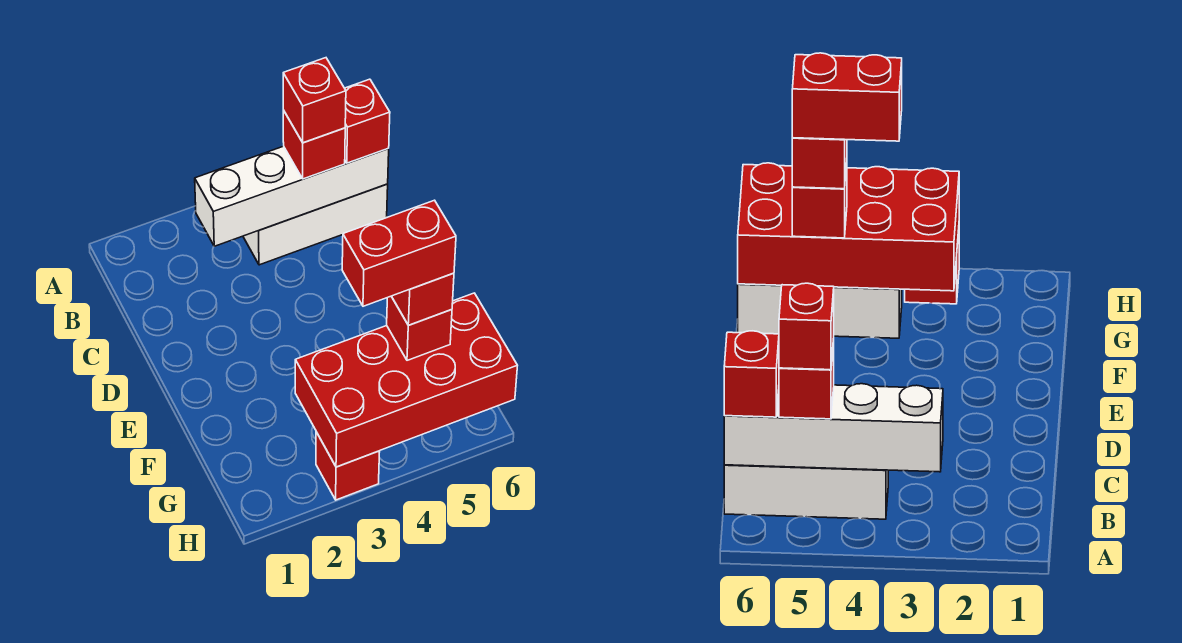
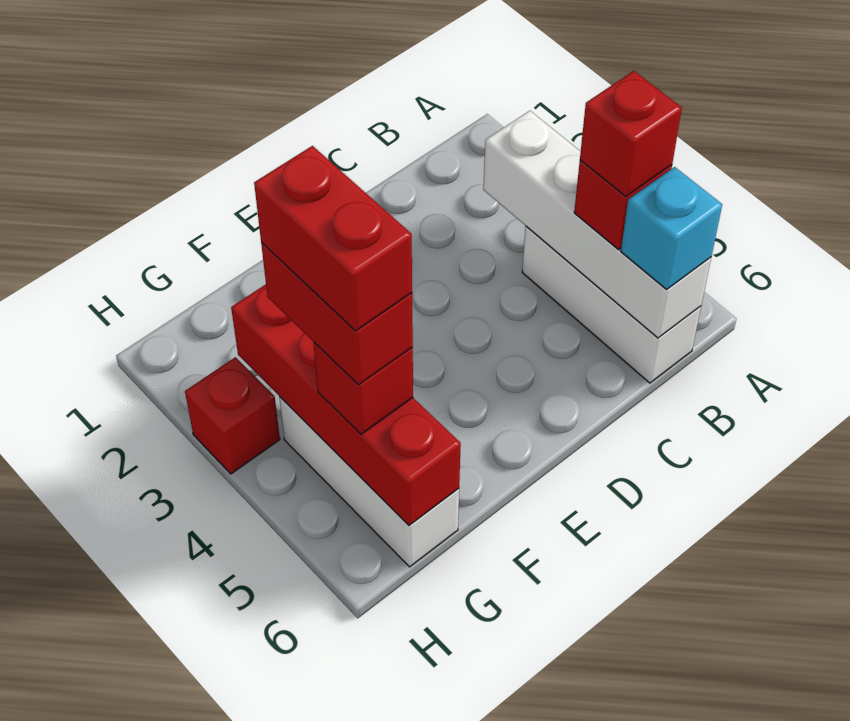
red 1x1 brick [345,79,390,163] -> cyan 1x1 brick [621,167,722,289]
red 2x4 brick [295,293,518,467] -> red 1x4 brick [231,284,461,525]
red 1x1 brick [391,273,454,325] -> red 1x2 brick [261,242,413,385]

